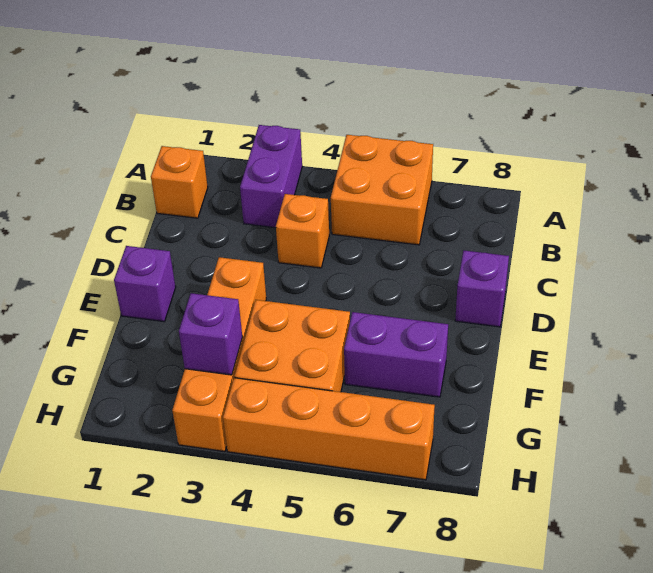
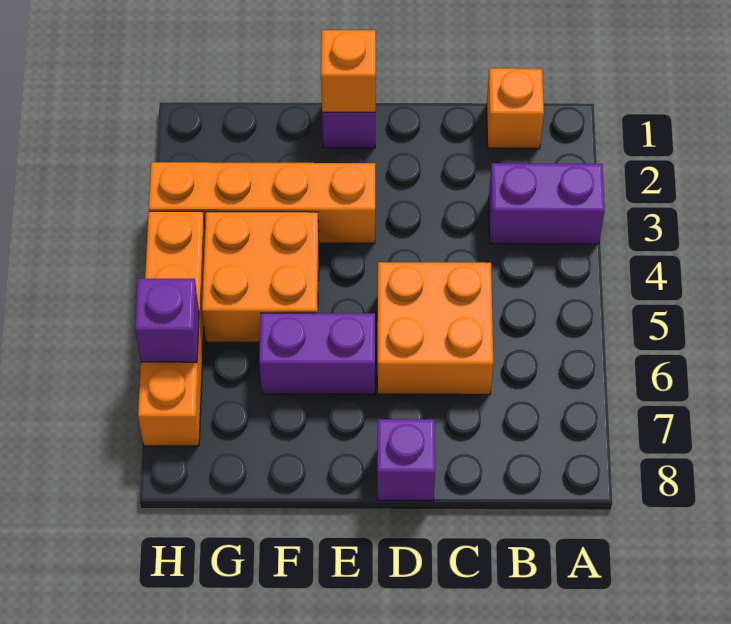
orange 2x2 brick [331,135,433,245] -> orange 2x2 brick moved to [377,262,493,395]
orange 1x1 brick [276,194,329,268] -> orange 1x1 brick moved to [321,30,376,112]
purple 1x2 brick [344,312,448,397] -> purple 1x2 brick turned to [259,313,375,394]
purple 1x1 brick [179,293,242,375] -> purple 1x1 brick moved to [135,279,199,362]

